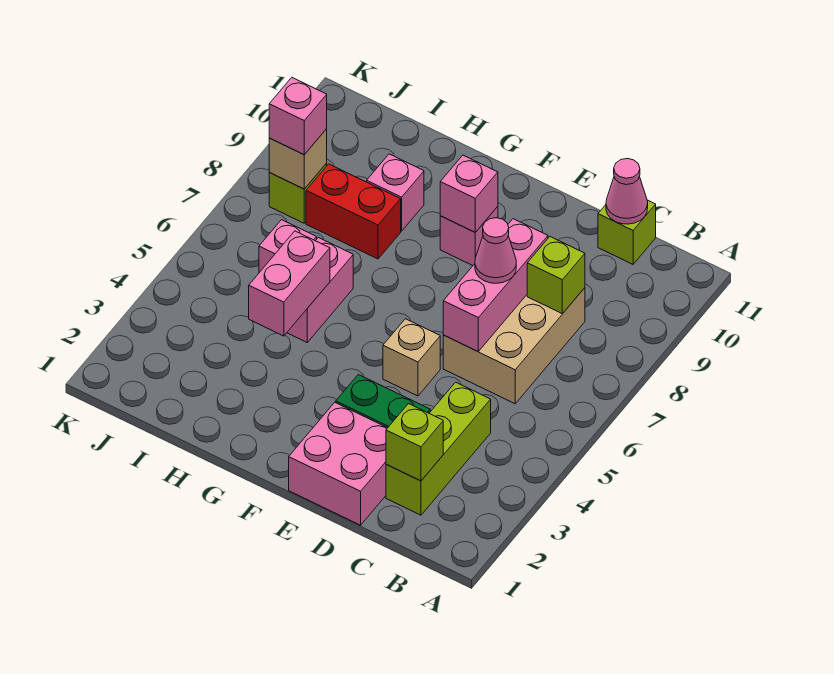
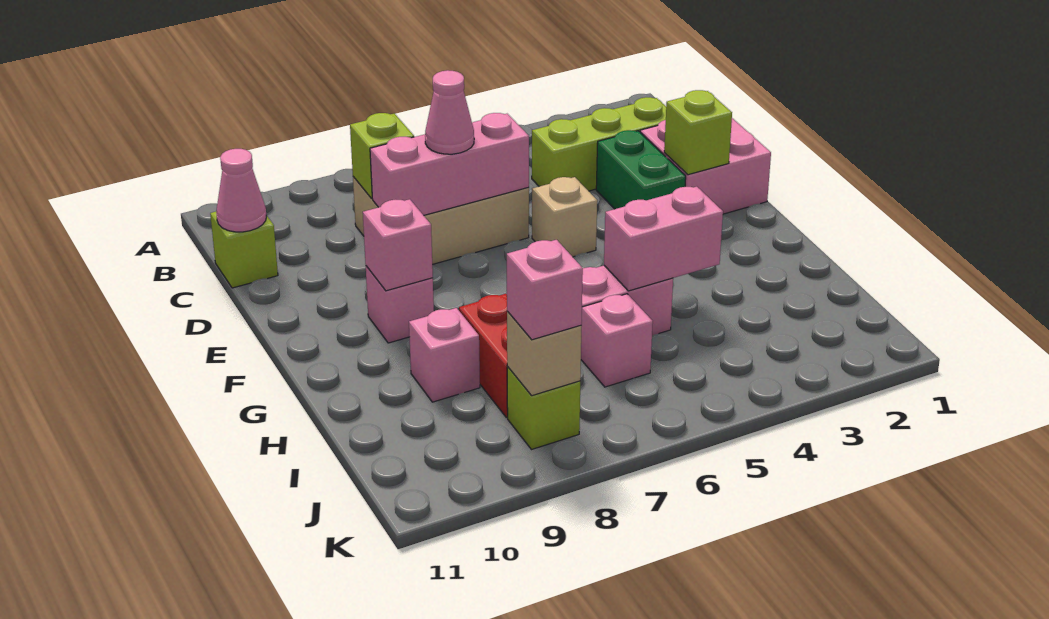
lime 1x1 brick [386,404,443,481] -> lime 1x1 brick moved to [664,90,732,175]

